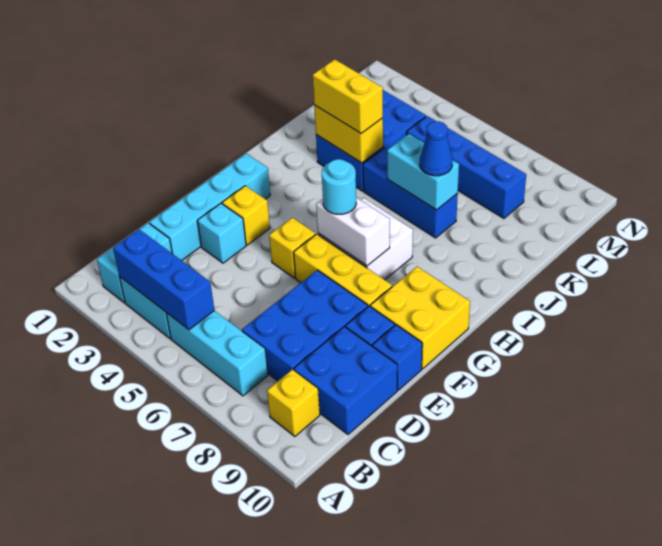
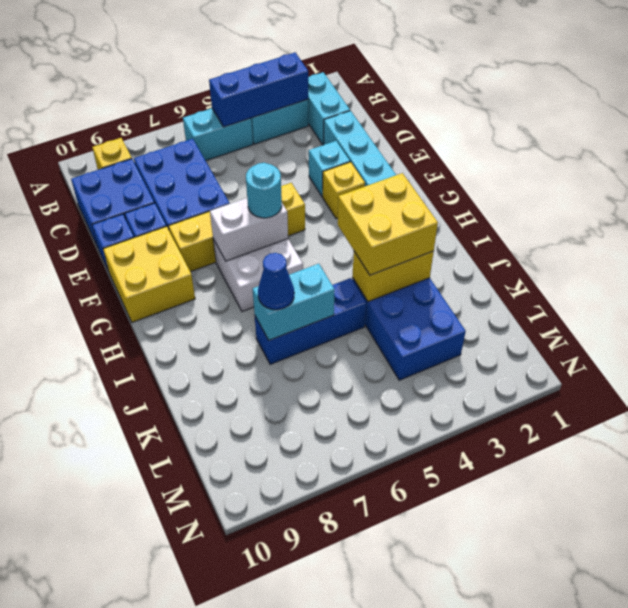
cyan 1x3 brick [166,311,268,396] -> cyan 1x2 brick [183,108,253,161]
yellow 1x2 brick [313,59,383,133] -> yellow 2x2 brick [338,173,438,275]
blue 1x4 brick [407,116,526,218] -> none

